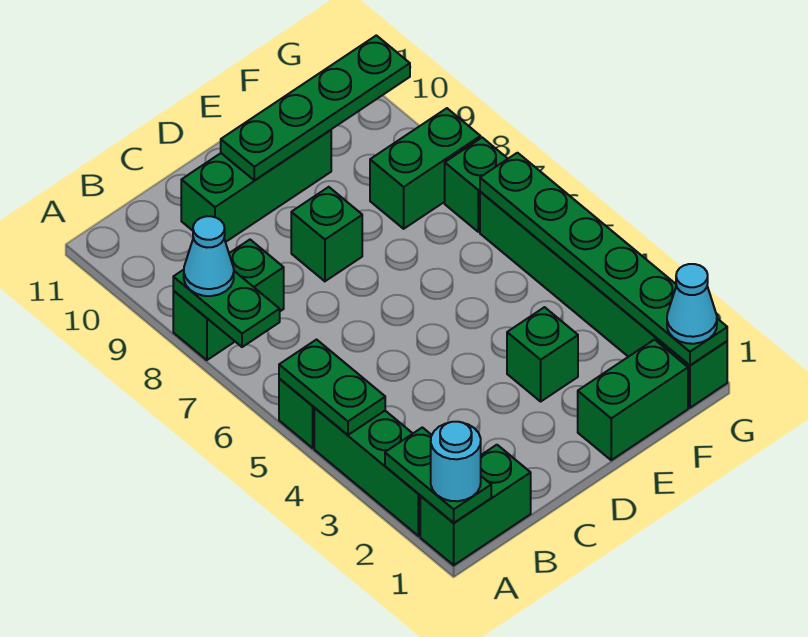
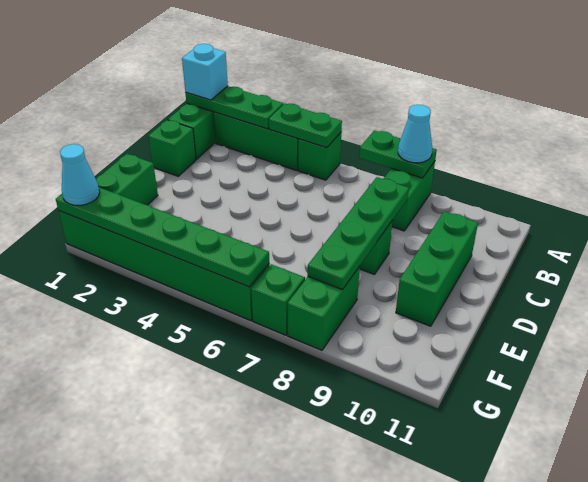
green 1x2 plate [385,427,491,523] -> green 1x3 plate [185,86,283,129]
cyan 1x1 round brick [431,422,481,501] -> cyan 1x1 brick [182,44,228,100]
green 1x4 plate [221,35,410,180] -> green 1x4 plate moved to [308,177,409,290]
green 1x1 brick [507,307,578,401] -> green 1x1 brick moved to [148,120,196,176]

